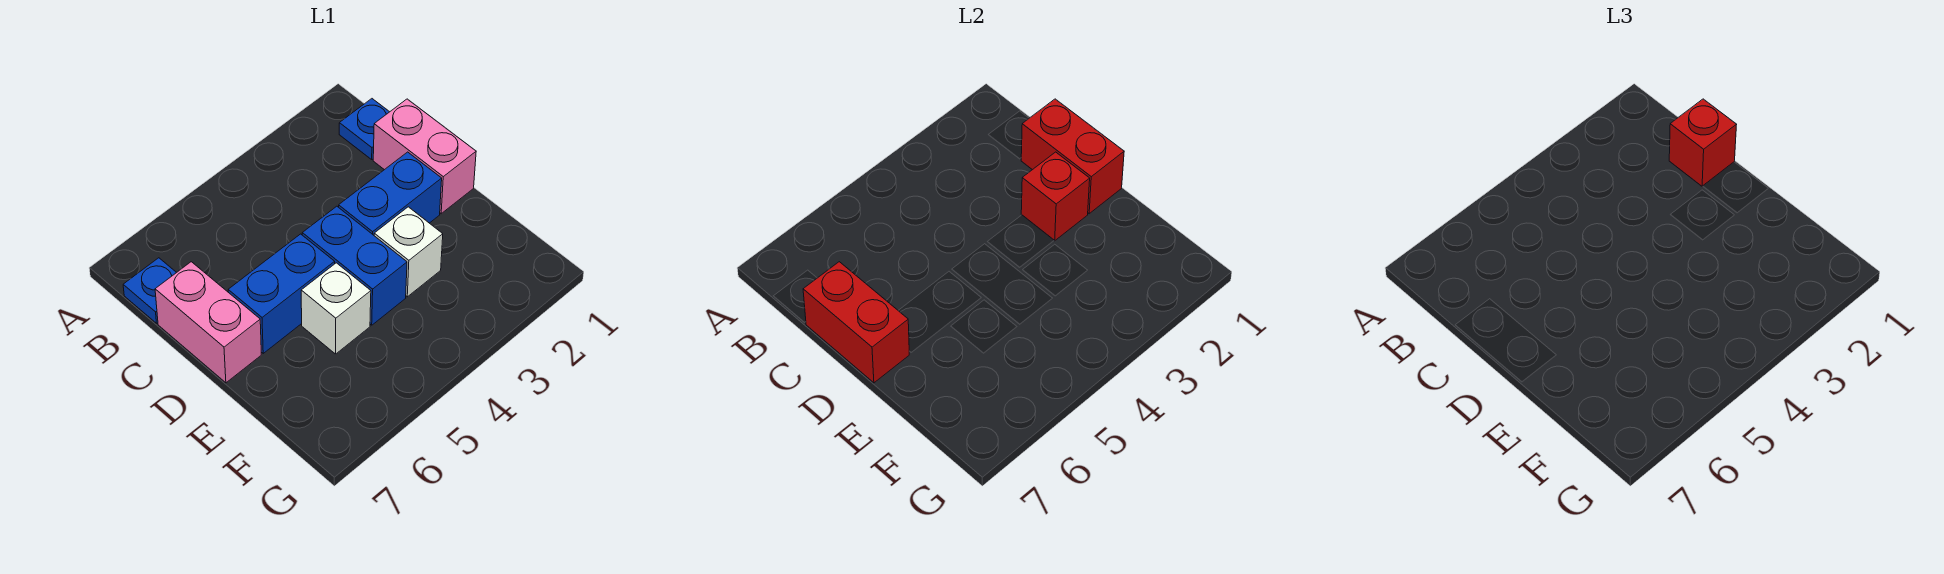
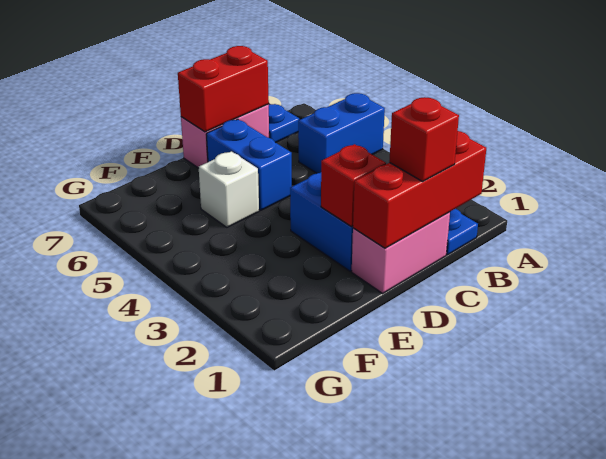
red 1x2 brick [1021,99,1124,214] -> red 1x3 brick [353,131,486,248]
blue 1x2 brick [302,206,407,325] -> blue 1x2 brick moved to [298,93,385,173]
white 1x1 brick [374,207,443,297] -> none

